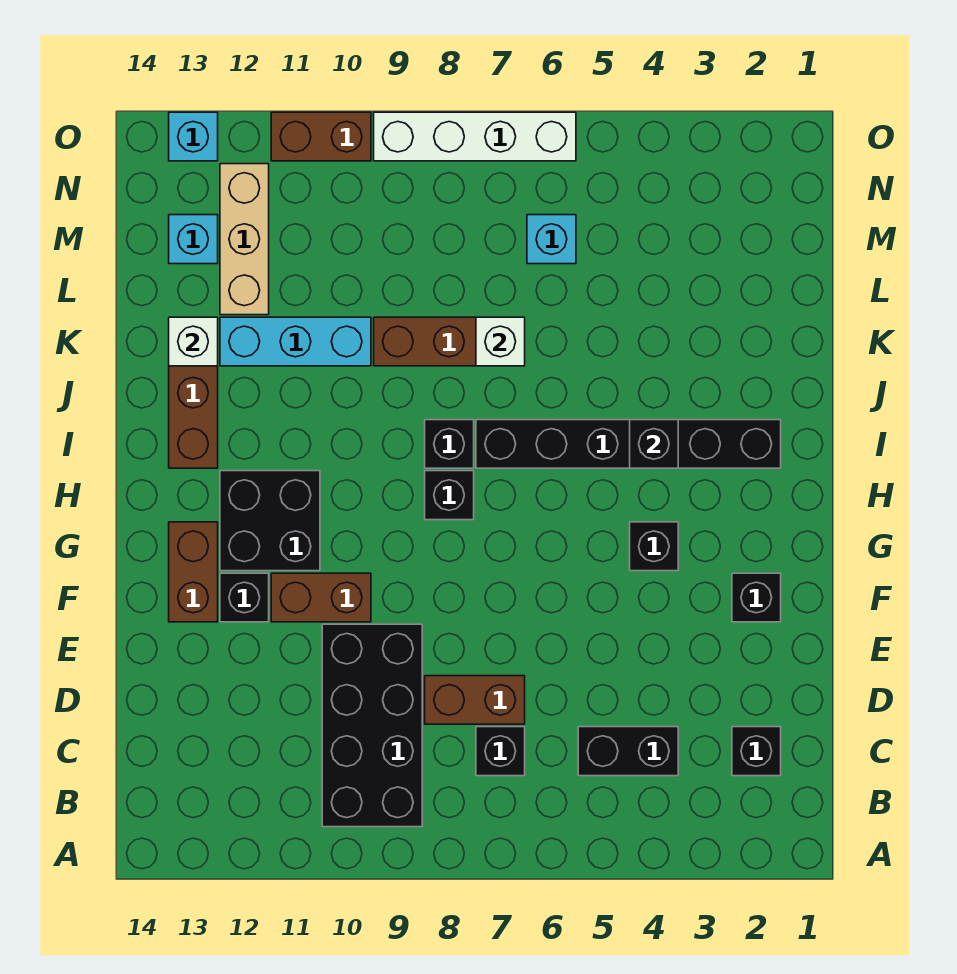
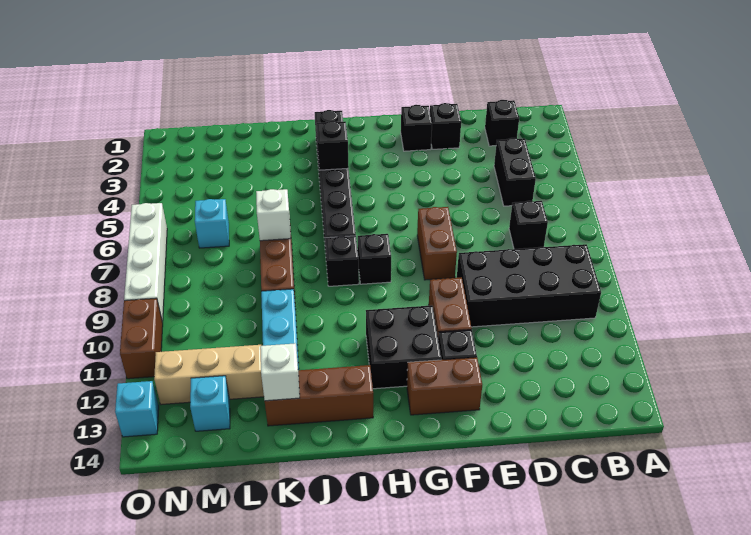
brown 1x2 brick [425,676,525,724] -> brown 1x2 brick moved to [417,207,457,280]
black 1x1 brick [630,522,678,571] -> black 1x1 brick moved to [430,103,461,149]

